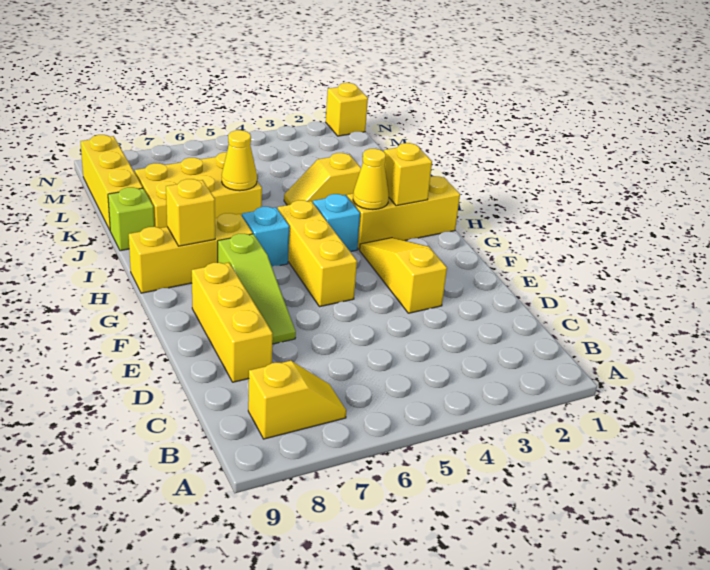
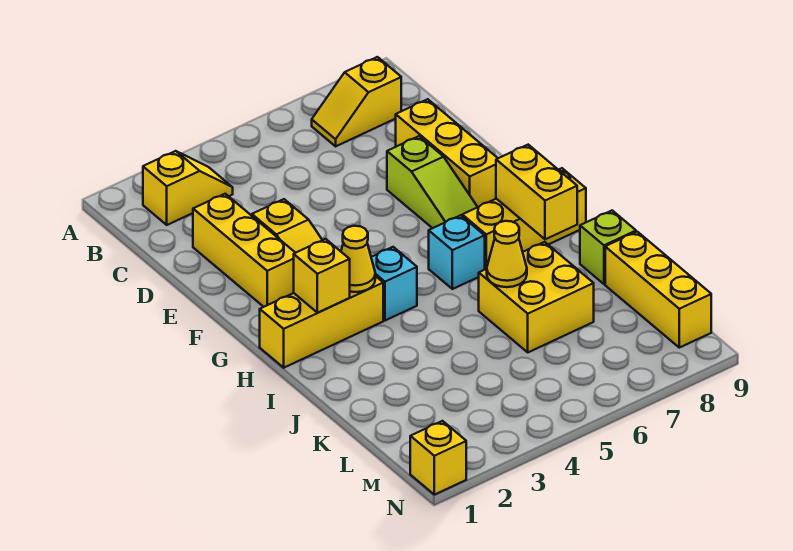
lime 1x3 slope [218,234,296,344] -> lime 1x3 slope turned to [387,136,477,228]
yellow 1x3 brick [278,200,357,307] -> yellow 1x3 brick moved to [193,194,295,307]
yellow 1x1 brick [166,179,215,246] -> yellow 1x2 brick [496,145,577,239]
yellow 1x2 slope [284,153,361,205] -> yellow 1x2 slope moved to [143,151,233,225]
yellow 2x3 brick [135,152,262,228] -> yellow 2x2 brick [479,242,594,352]

